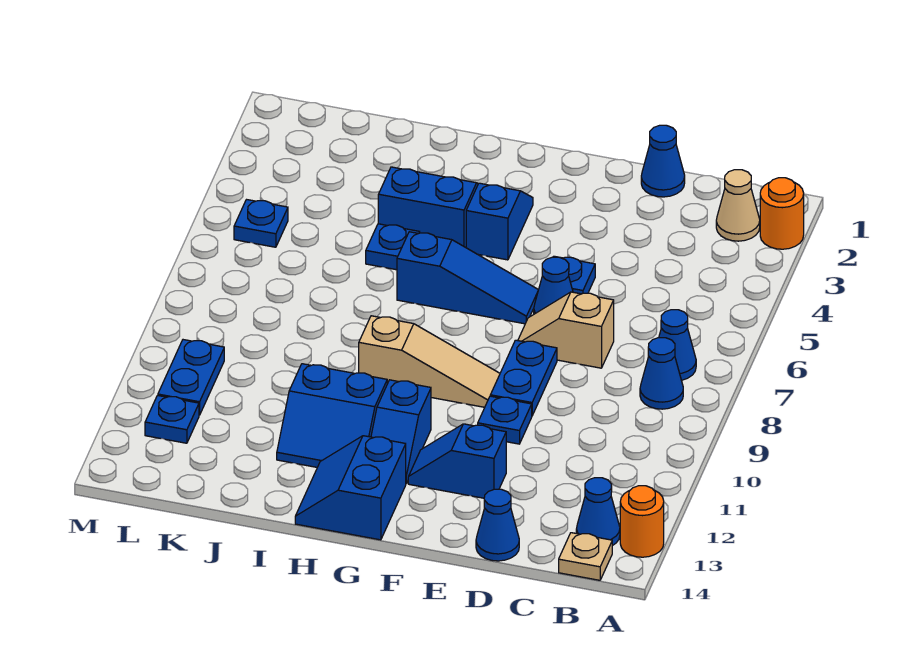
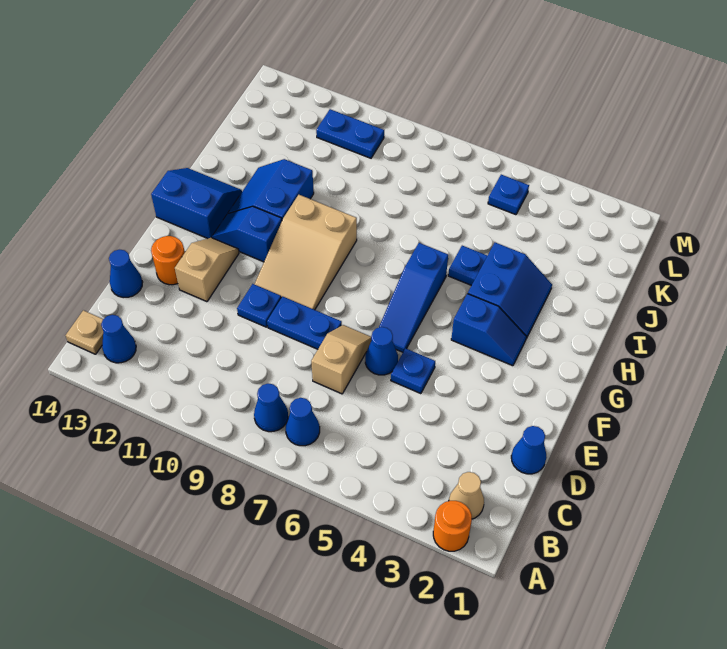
orange 1x1 round brick [620,486,664,557] -> orange 1x1 round brick moved to [151,236,185,285]
blue 1x2 slope [408,424,506,498] -> tan 1x2 slope [175,238,239,302]
tan 1x3 slope [359,316,500,407] -> tan 2x3 slope [255,195,357,310]
blue 1x1 plate [145,395,199,443] -> none

